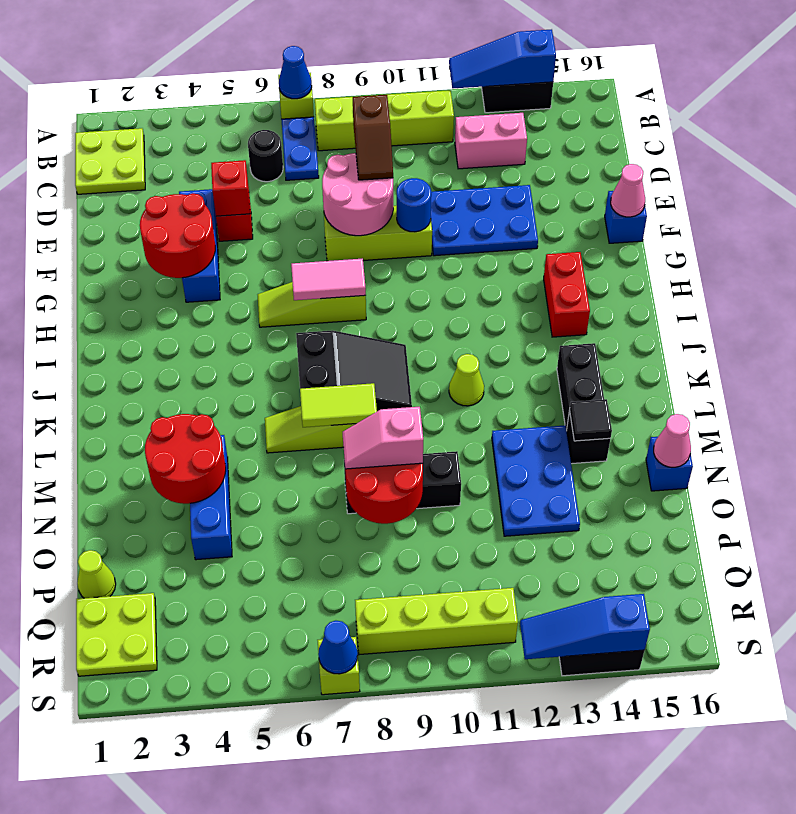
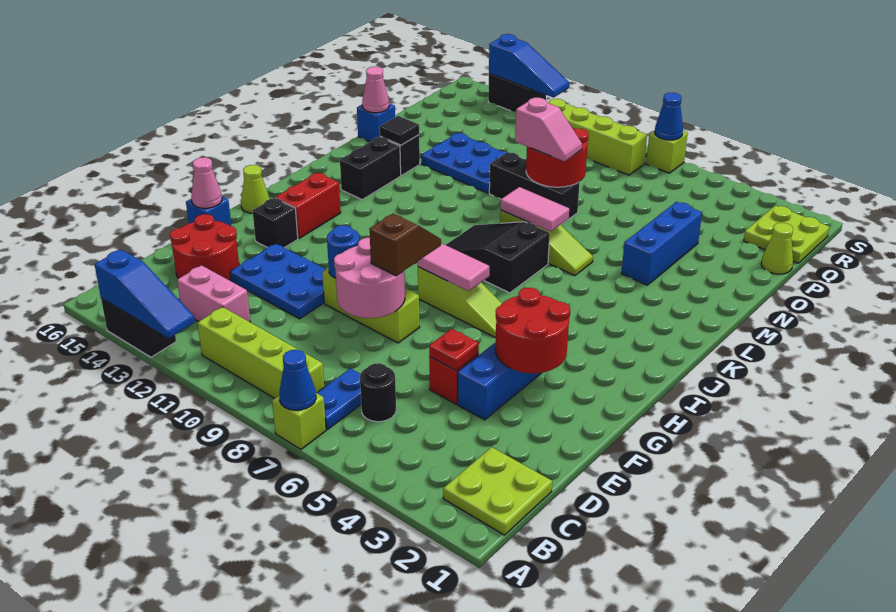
brown 1x2 slope [353,95,393,180] -> brown 1x2 slope moved to [370,214,441,276]
red 1x1 brick [211,160,250,216] -> red 1x1 plate [429,329,479,371]
none -> black 1x1 brick [253,198,298,248]
lime 1x1 cone [449,354,484,406] -> lime 1x1 cone moved to [241,165,270,213]
lime 1x2 tile [300,383,377,427] -> pink 1x2 tile [501,187,569,232]
red 2x2 round brick [145,414,226,504] -> red 2x2 round brick moved to [170,214,239,281]
blue 2x3 plate [492,425,580,536] -> blue 2x3 plate turned to [422,133,509,193]

